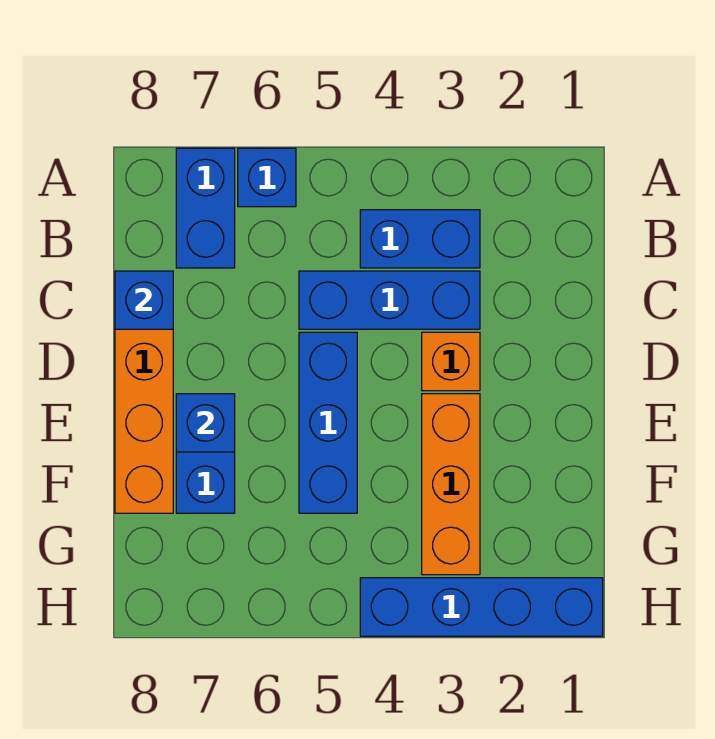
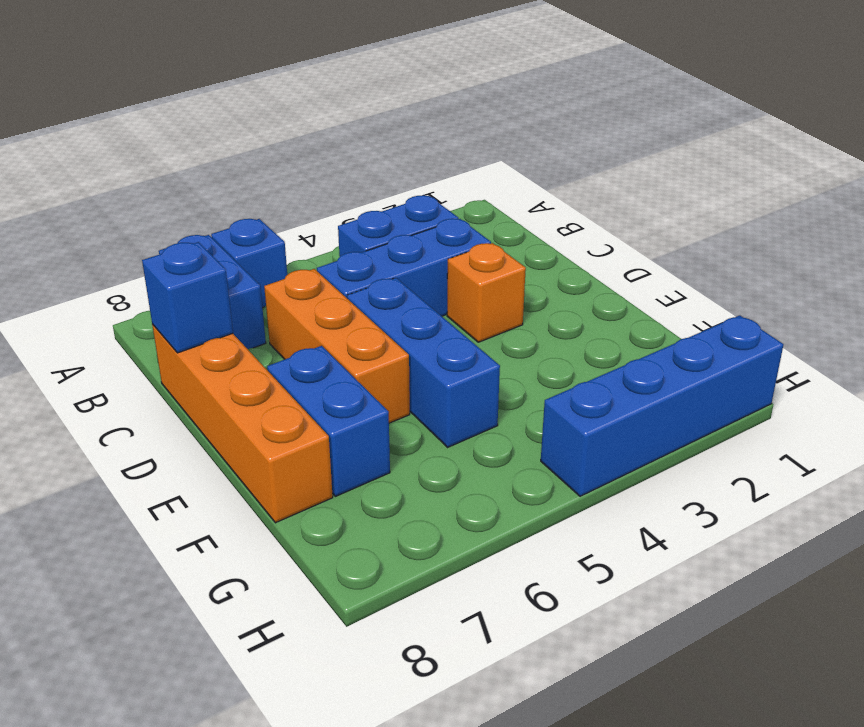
orange 1x3 brick [422,394,480,575] -> orange 1x3 brick moved to [264,269,410,423]
blue 1x1 brick [176,394,235,452] -> none

